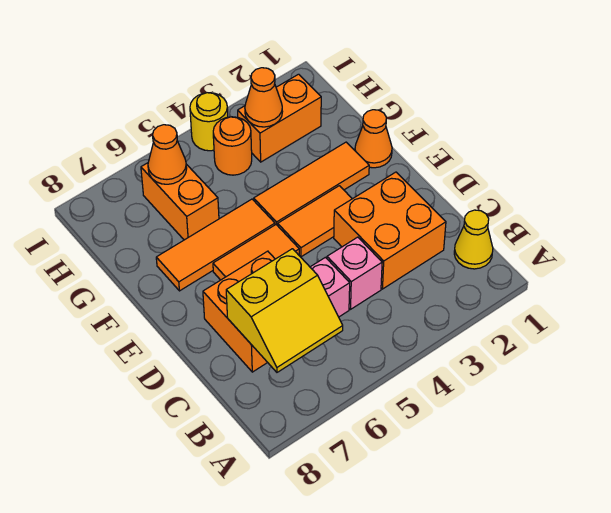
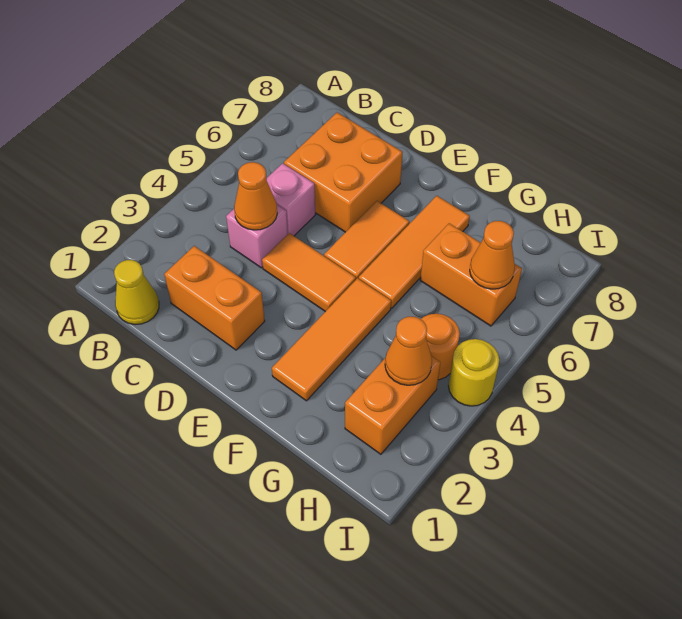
yellow 2x2 slope [226,249,343,372] -> none
orange 2x2 brick [334,172,446,289] -> orange 1x2 brick [164,246,265,350]
orange 1x2 tile [278,186,352,257] -> orange 1x2 tile turned to [262,233,356,311]
orange 1x1 cone [355,110,392,168] -> orange 1x1 cone moved to [234,162,277,230]

